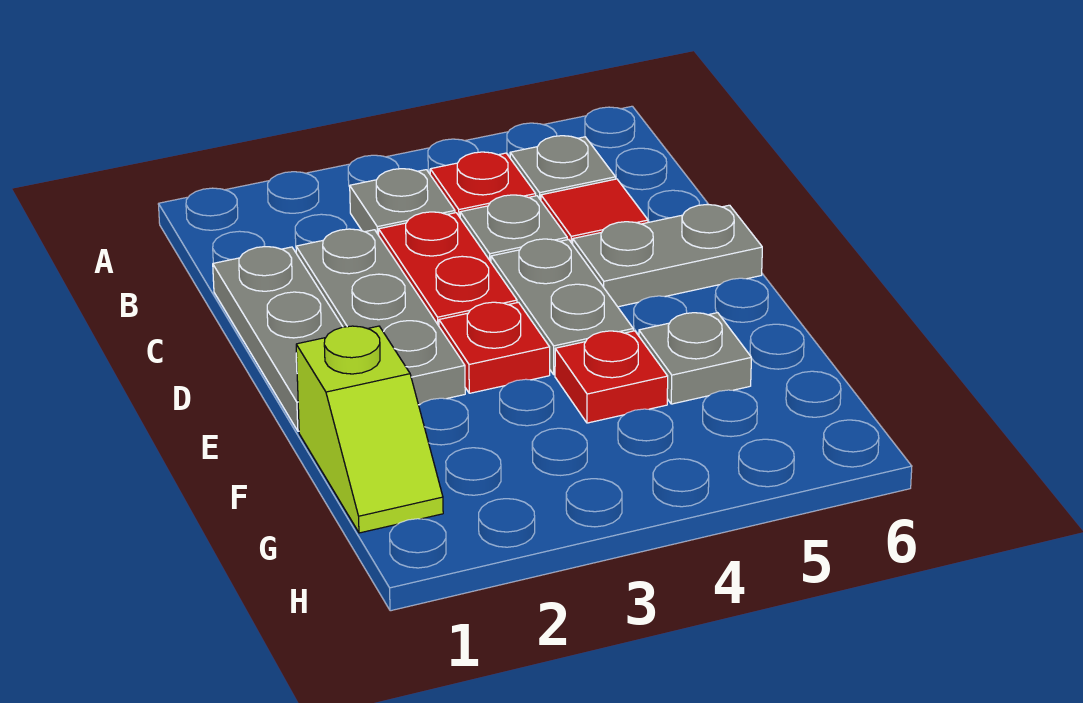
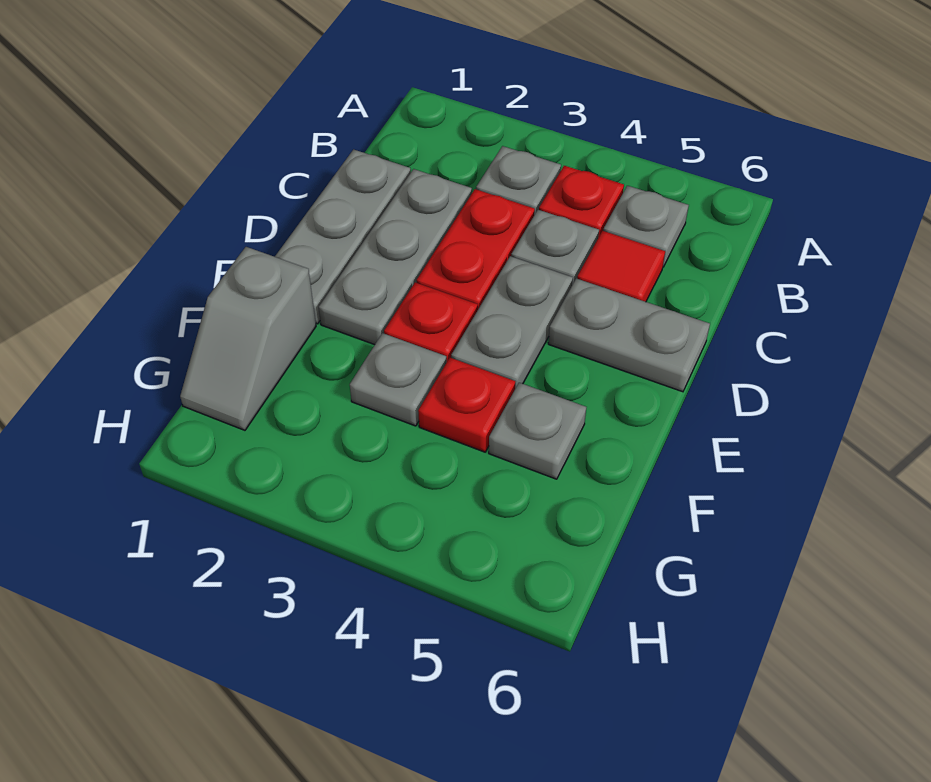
lime 1x2 slope [296,326,443,533] -> grey 1x2 slope [180,247,316,430]
none -> grey 1x1 plate [350,333,447,426]

